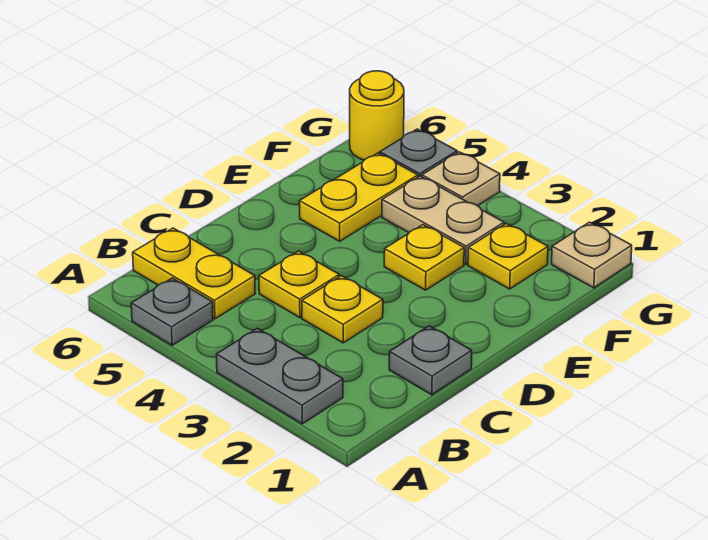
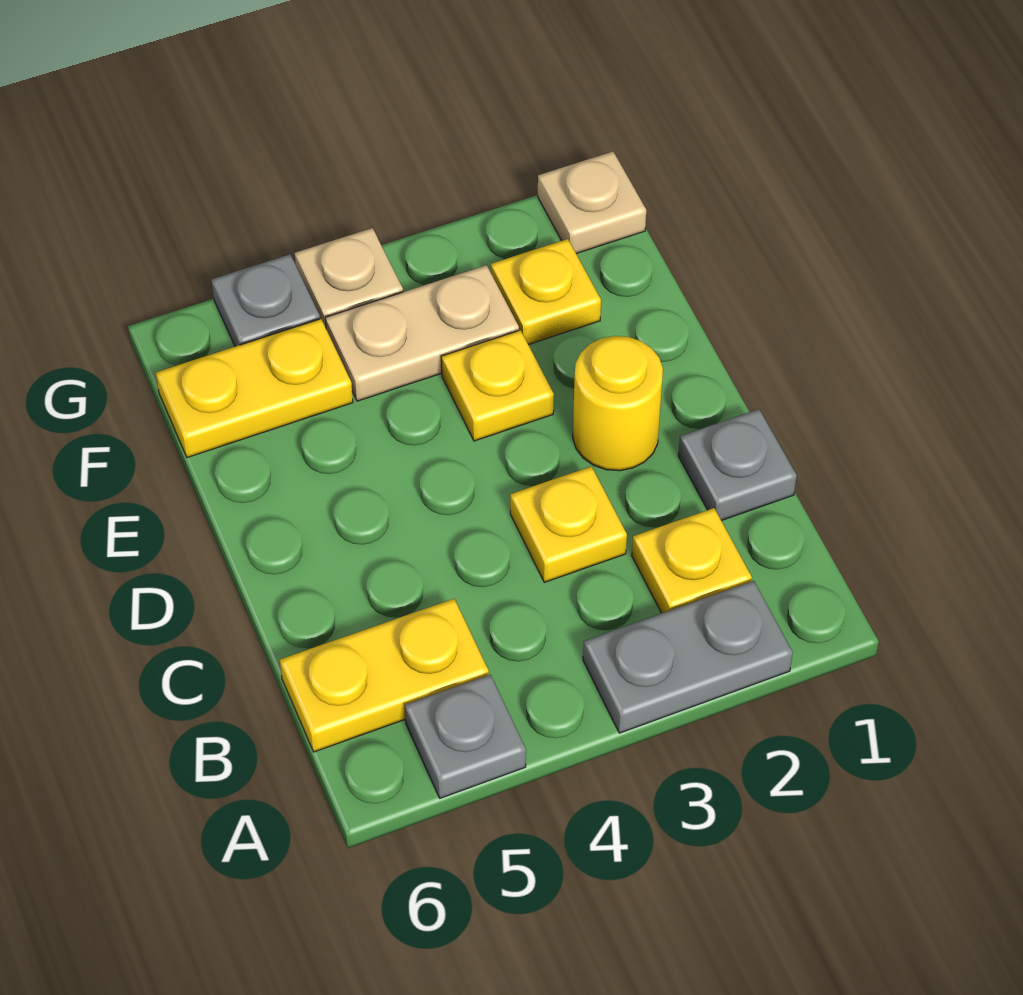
yellow 1x1 plate [259,251,339,318] -> yellow 1x1 plate moved to [632,508,752,613]
yellow 1x2 plate [299,153,418,241] -> yellow 1x2 plate turned to [156,319,353,458]
yellow 1x1 round brick [350,71,404,160] -> yellow 1x1 round brick moved to [573,336,663,471]

